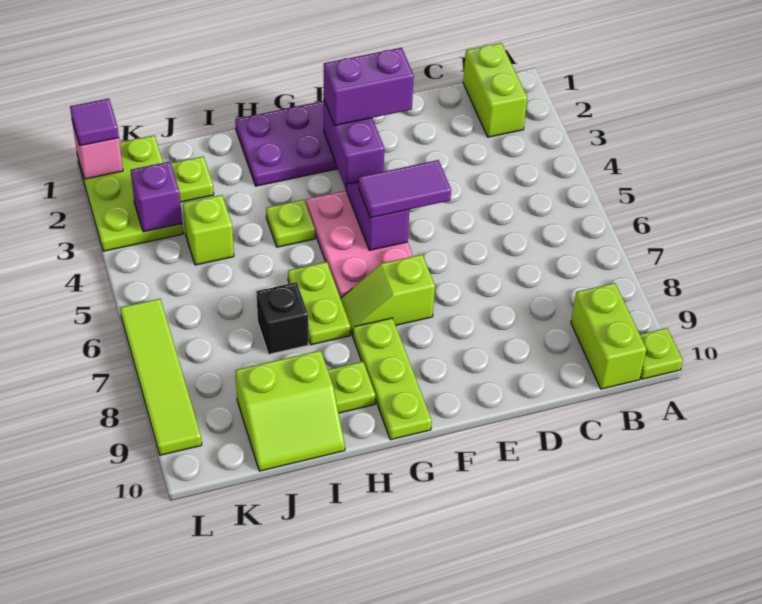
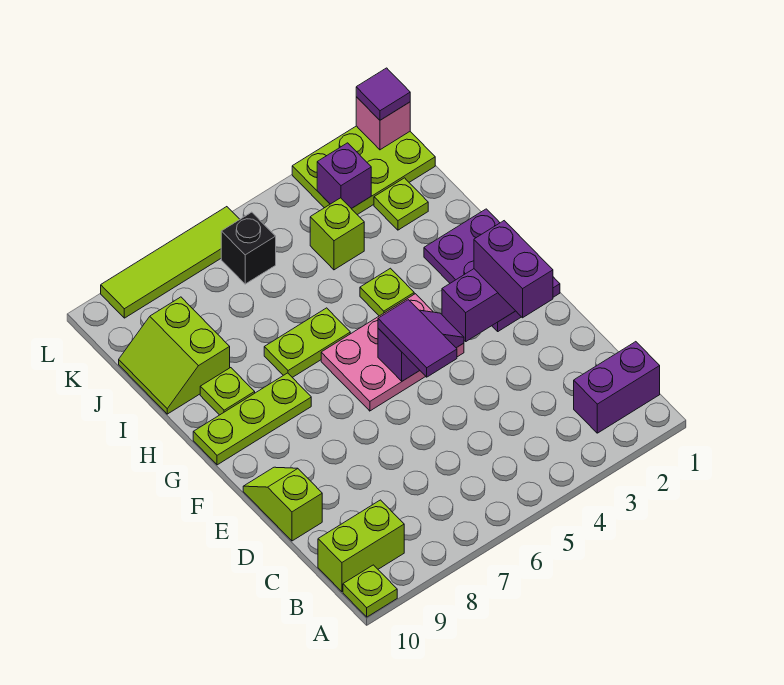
lime 1x2 brick [463,43,527,137] -> purple 1x2 brick [574,342,660,433]
lime 1x2 slope [341,254,435,335] -> lime 1x2 slope moved to [243,467,322,541]
black 1x1 brick [256,282,308,354] -> black 1x1 brick moved to [221,212,276,284]

